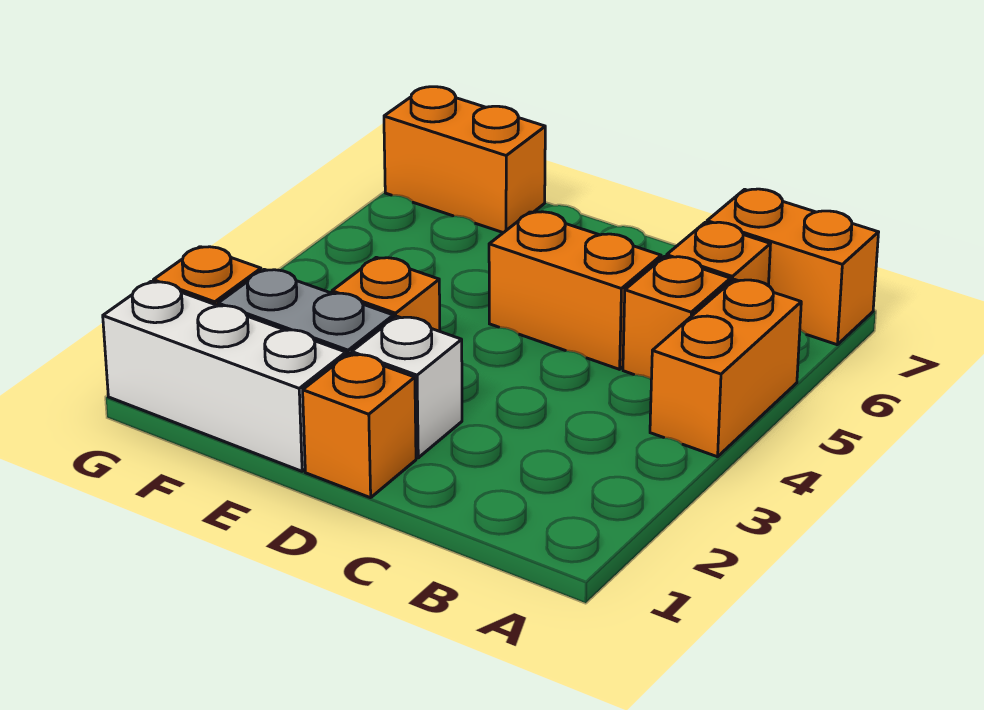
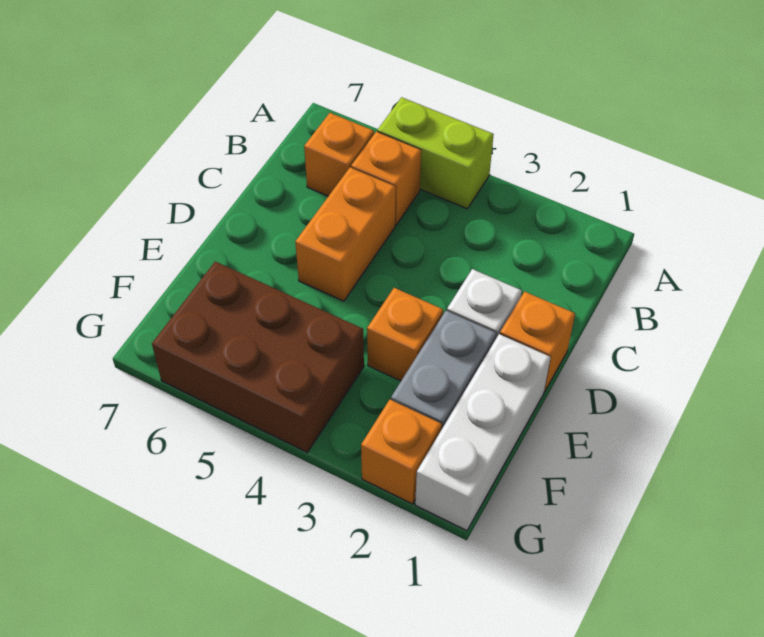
orange 1x2 brick [650,279,801,457] -> lime 1x2 brick [377,97,494,209]
orange 1x2 brick [707,189,879,345] -> none
none -> brown 2x3 brick [152,262,364,452]
orange 1x2 brick [384,87,545,233] -> none

